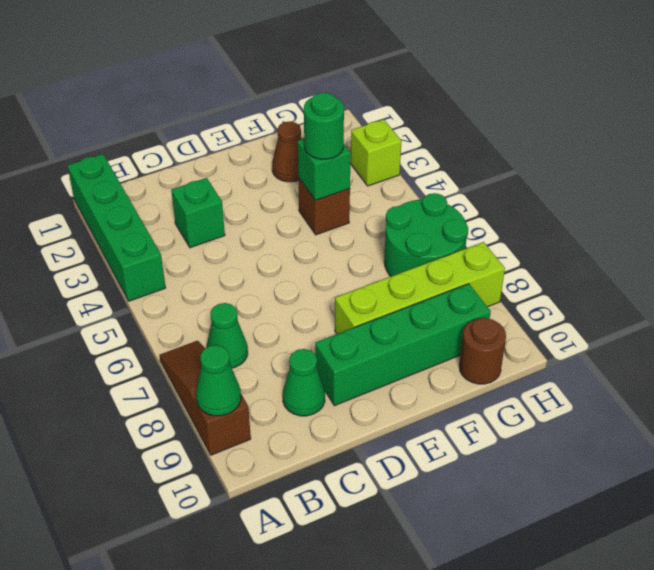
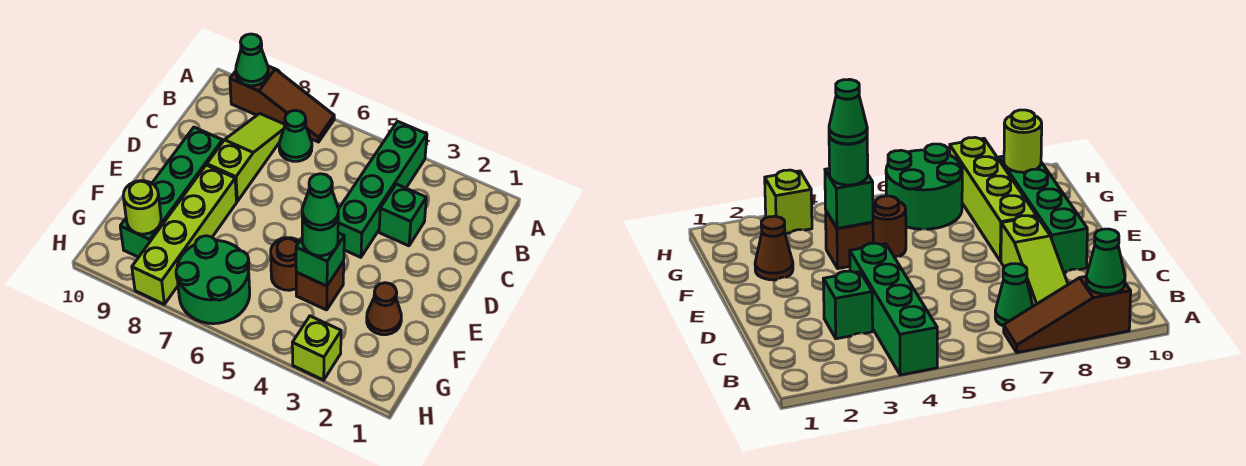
green 1x4 brick [67,154,165,301] -> green 1x4 brick turned to [338,121,427,257]
none -> lime 1x3 slope [207,113,285,201]
green 1x1 cone [283,349,325,416] -> green 1x1 cone moved to [302,174,338,230]
none -> lime 1x1 round brick [123,181,161,234]
brown 1x1 round brick [459,318,506,384] -> brown 1x1 round brick moved to [271,238,300,290]

